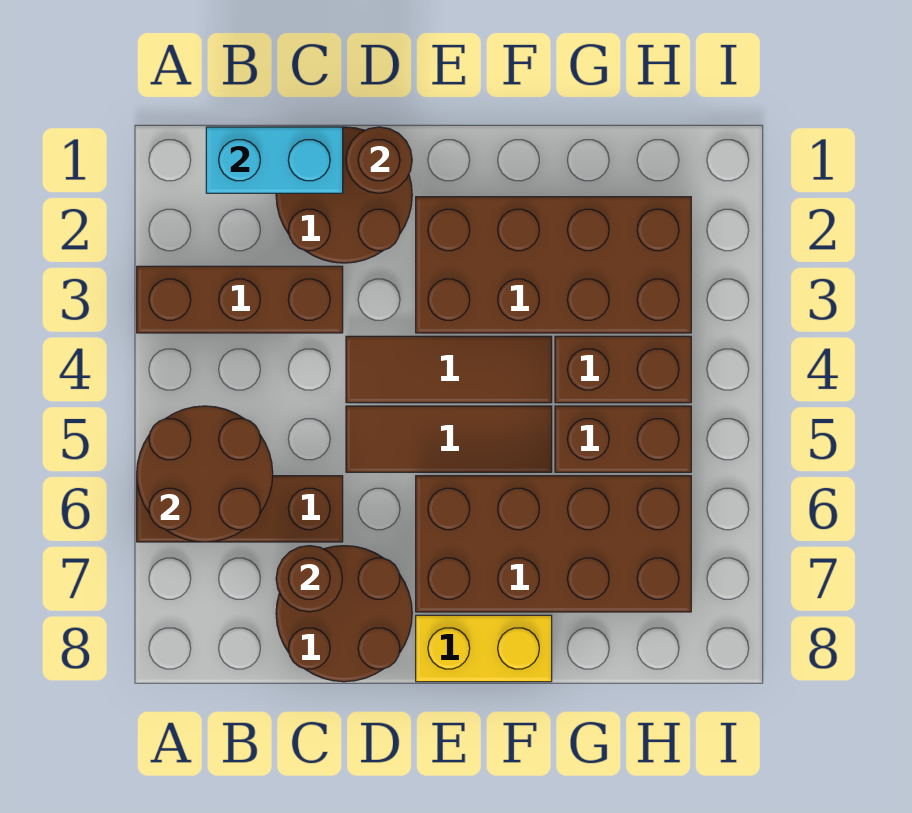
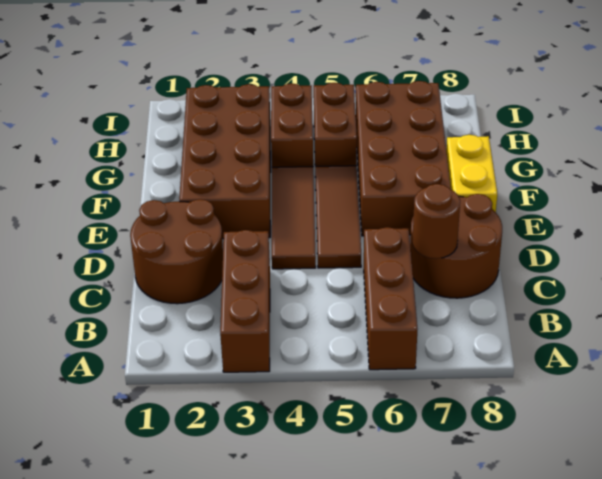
brown 2x2 round brick [137,406,273,542] -> none
cyan 1x2 brick [206,127,343,193] -> none
brown 1x1 round brick [346,127,412,193] -> none

